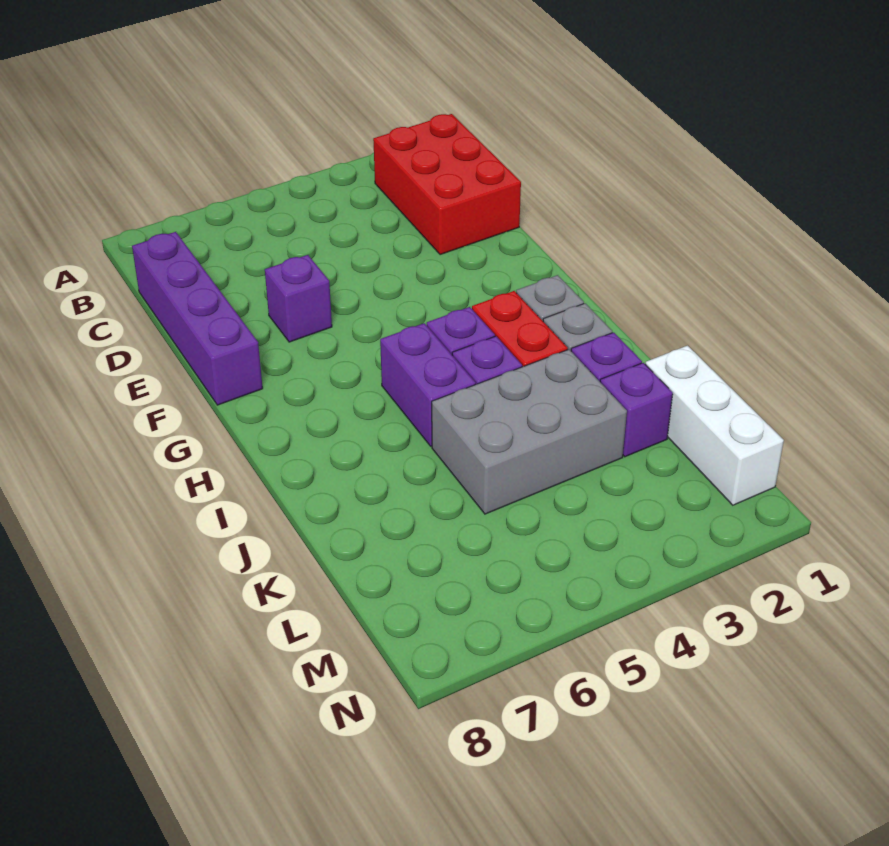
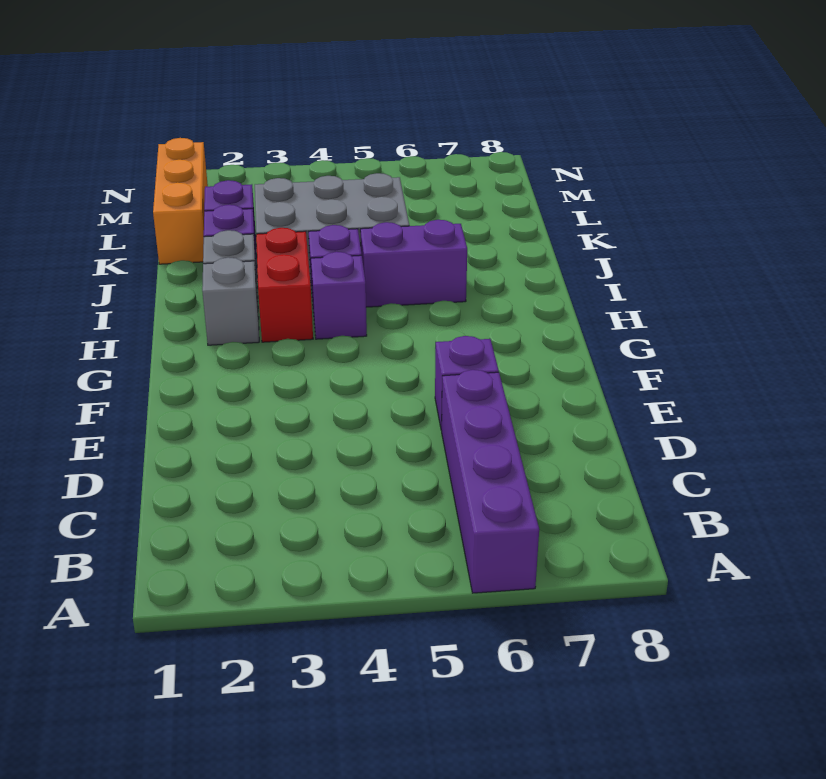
red 2x3 brick [373,114,521,255] -> none
purple 1x4 brick [132,232,263,405] -> purple 1x4 brick moved to [442,370,539,593]
purple 1x2 brick [380,323,476,446] -> purple 1x2 brick turned to [360,220,467,307]
white 1x3 brick [645,346,784,505] -> orange 1x3 brick [153,138,208,264]

